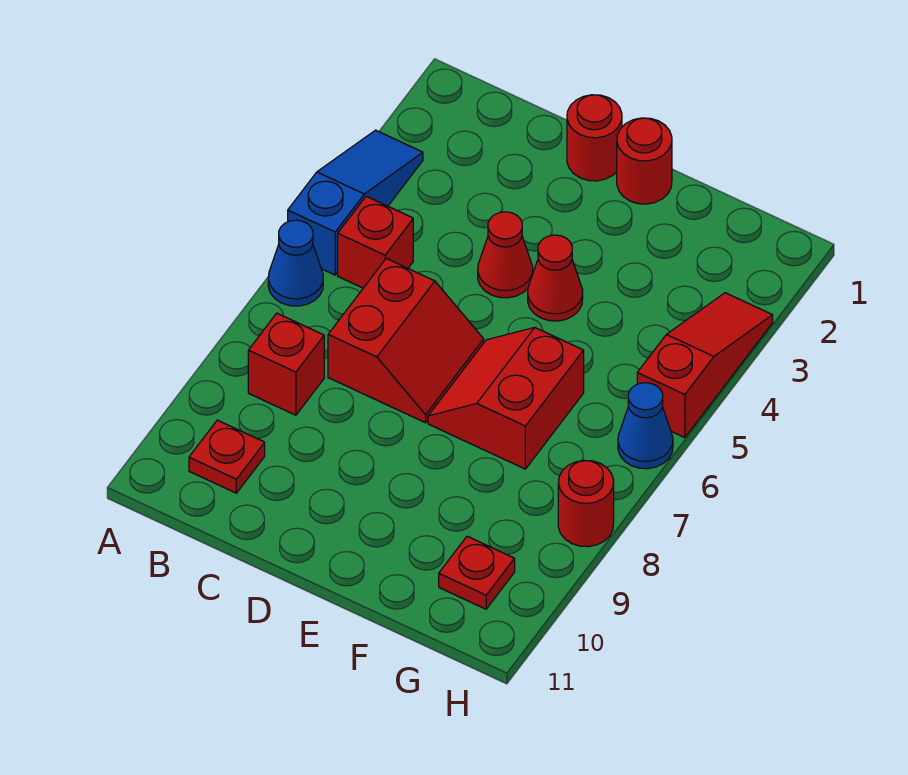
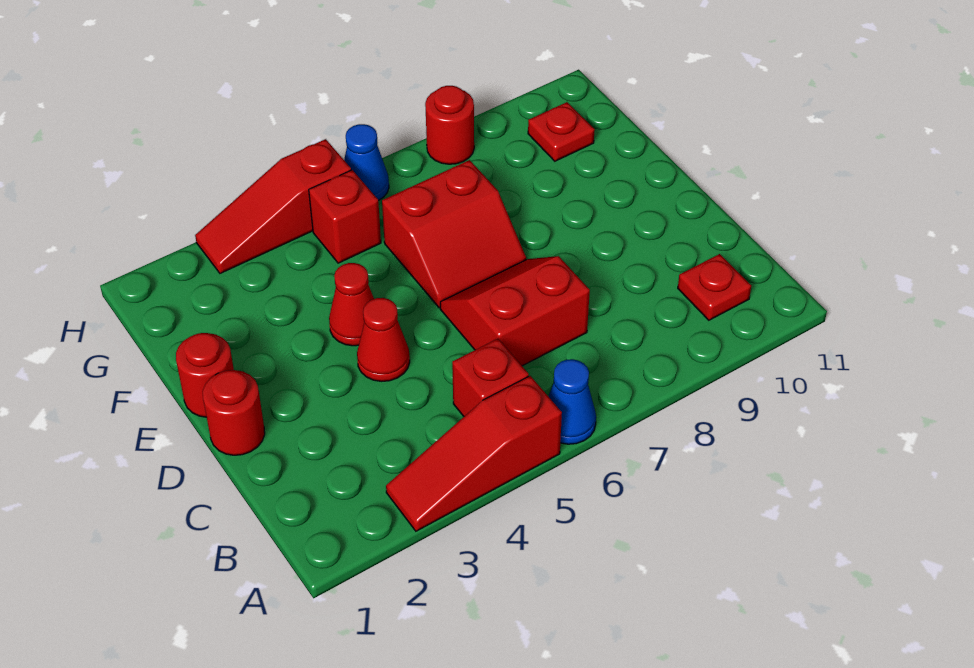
blue 1x3 slope [288,130,423,275] -> red 1x3 slope [386,376,562,531]
red 1x1 brick [248,313,324,415] -> red 1x1 brick moved to [309,170,381,263]

